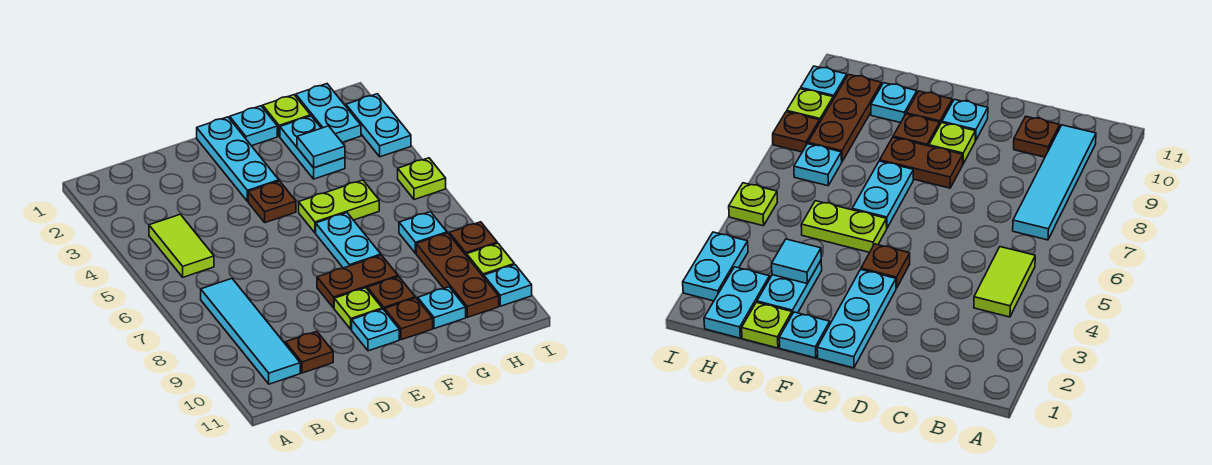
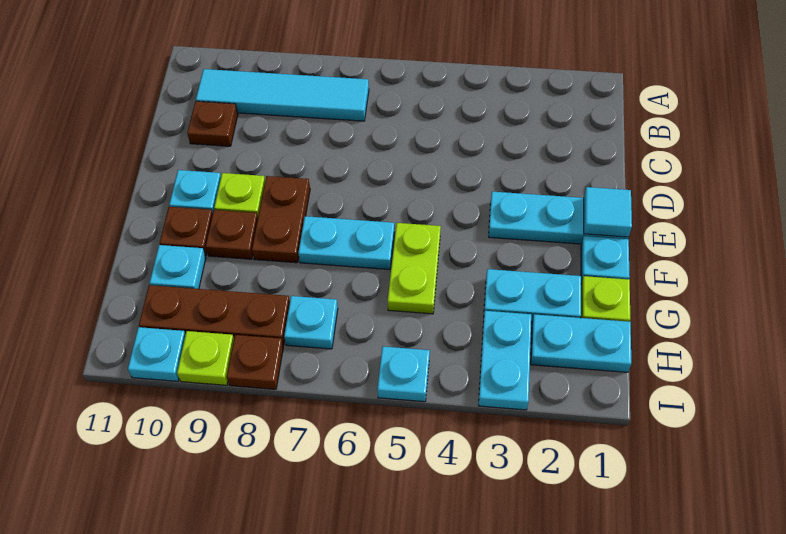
lime 1x2 tile [149,214,214,277] -> none
brown 1x1 plate [248,181,296,223] -> none
cyan 1x1 tile [297,126,345,168] -> cyan 1x1 tile moved to [584,187,632,237]
cyan 1x2 plate [346,94,411,157] -> cyan 1x2 plate turned to [478,311,531,410]
lime 1x1 plate [398,158,446,200] -> cyan 1x1 plate [377,347,430,402]

